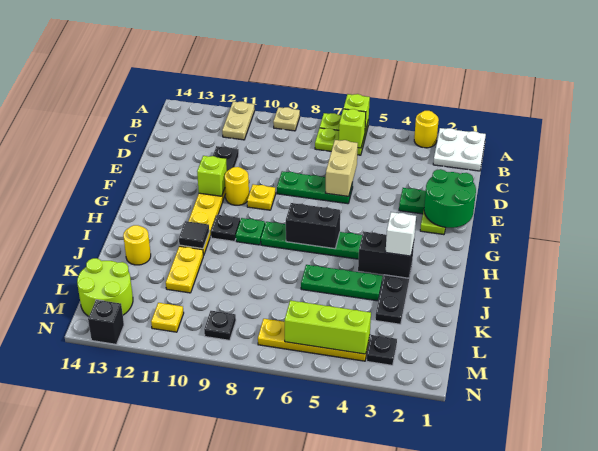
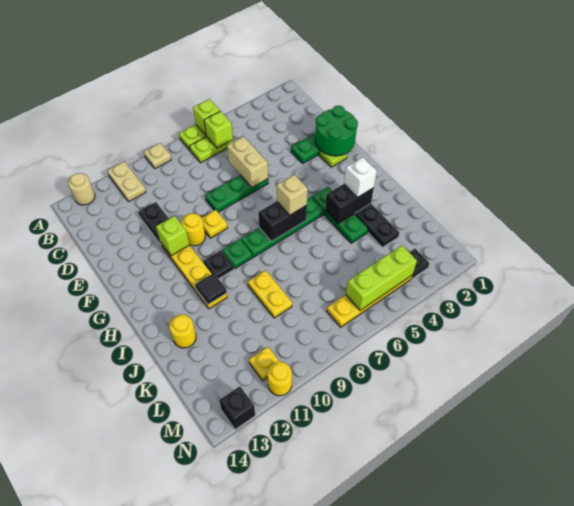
white 2x2 plate [433,128,486,171] -> none
yellow 1x1 round brick [414,111,439,148] -> yellow 1x1 round brick moved to [267,362,292,396]
none -> tan 1x1 round brick [68,173,95,205]
none -> tan 1x1 brick [276,174,308,215]
green 1x3 plate [301,265,383,301] -> green 1x3 plate turned to [312,187,368,243]
yellow 1x2 plate [166,246,204,293] -> yellow 1x2 plate moved to [248,270,292,318]
lime 2x2 round brick [77,258,133,316] -> none
black 1x1 plate [204,311,236,340] -> none

